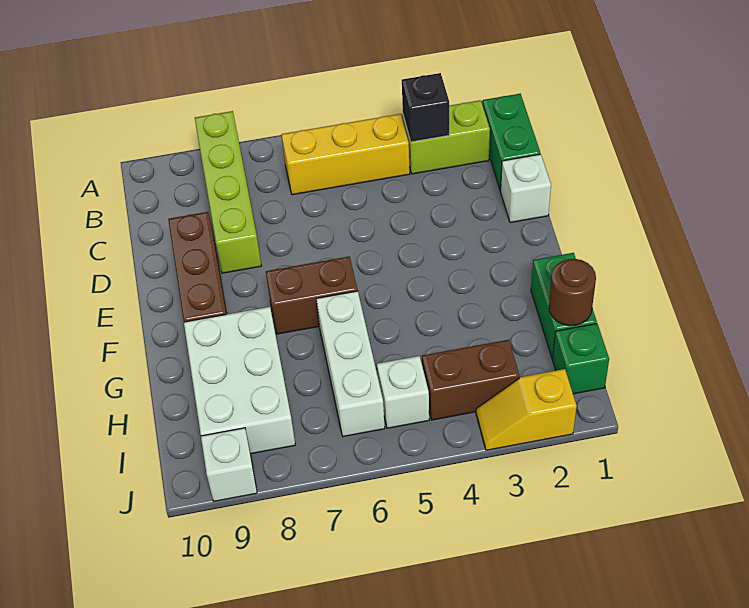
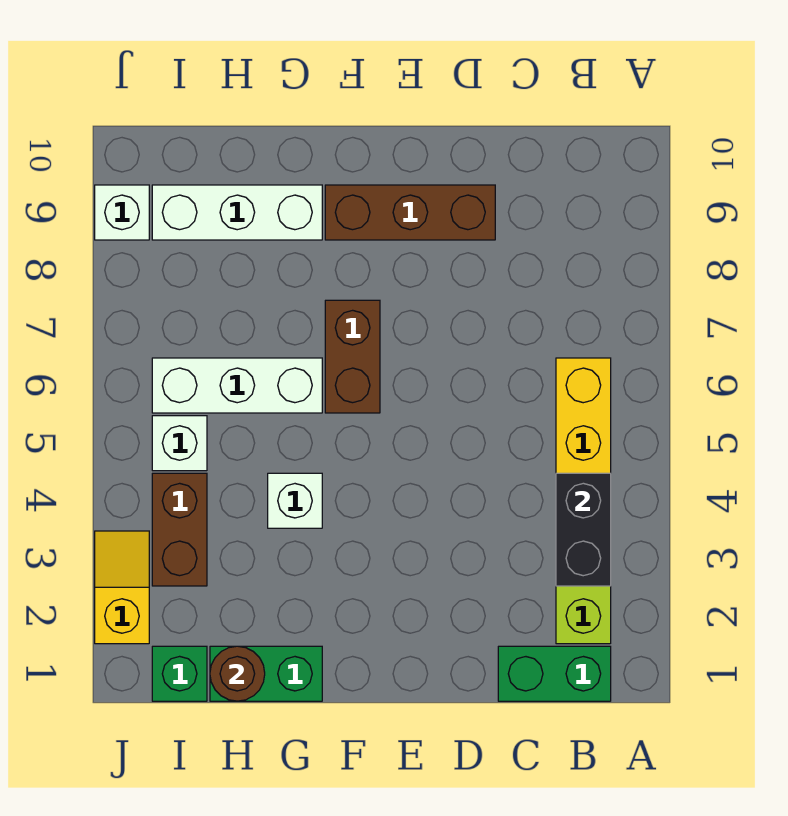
lime 1x4 brick [195,111,261,273] -> none
black 1x1 brick [402,73,449,142] -> black 1x2 brick [556,473,611,586]
white 1x1 brick [501,154,551,223] -> white 1x1 brick moved to [268,473,322,528]
white 2x3 brick [184,307,295,454] -> white 1x3 brick [152,185,322,240]

